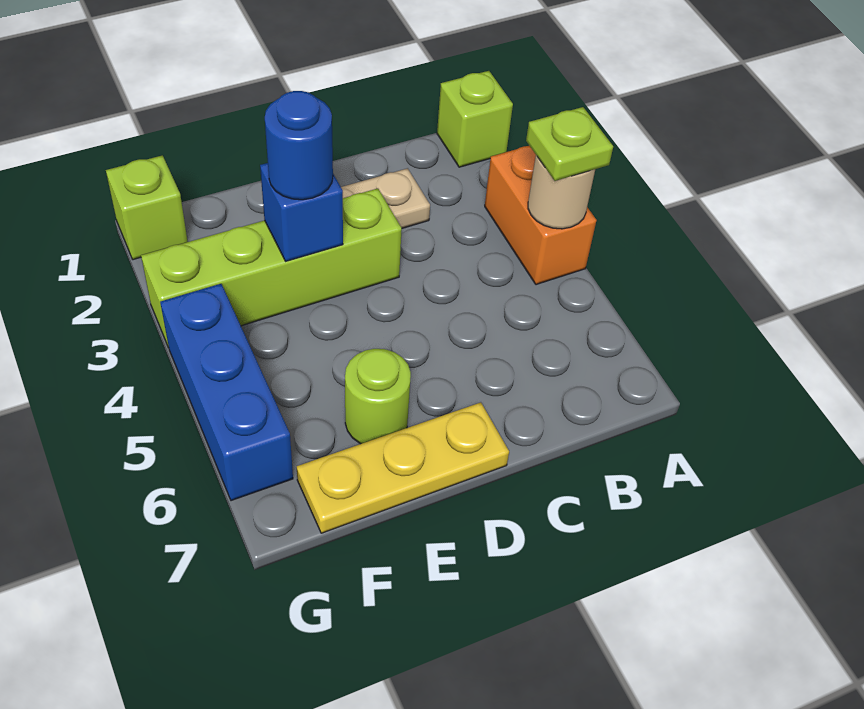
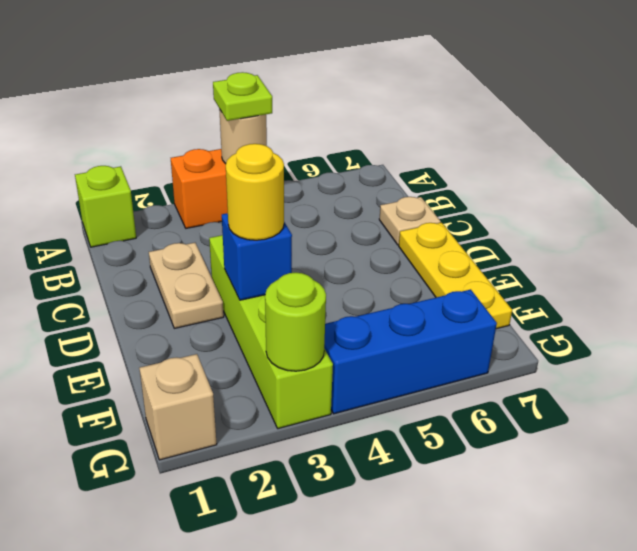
none -> tan 1x1 plate [379,197,441,245]
blue 1x1 round brick [265,91,333,200] -> yellow 1x1 round brick [226,144,284,240]
lime 1x1 round brick [345,349,411,444] -> lime 1x1 round brick moved to [265,272,326,371]
lime 1x1 brick [106,155,188,260] -> tan 1x1 brick [139,354,217,460]

